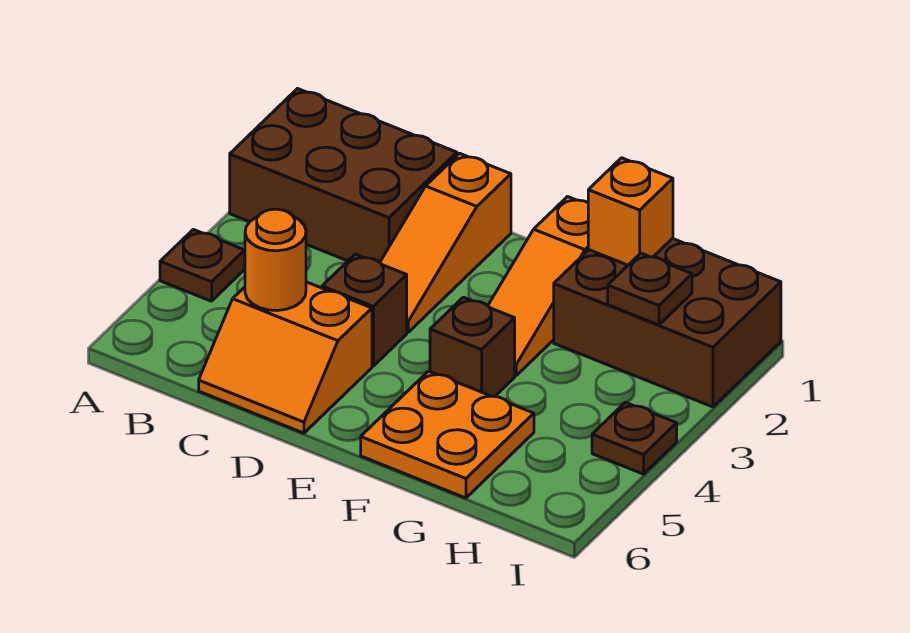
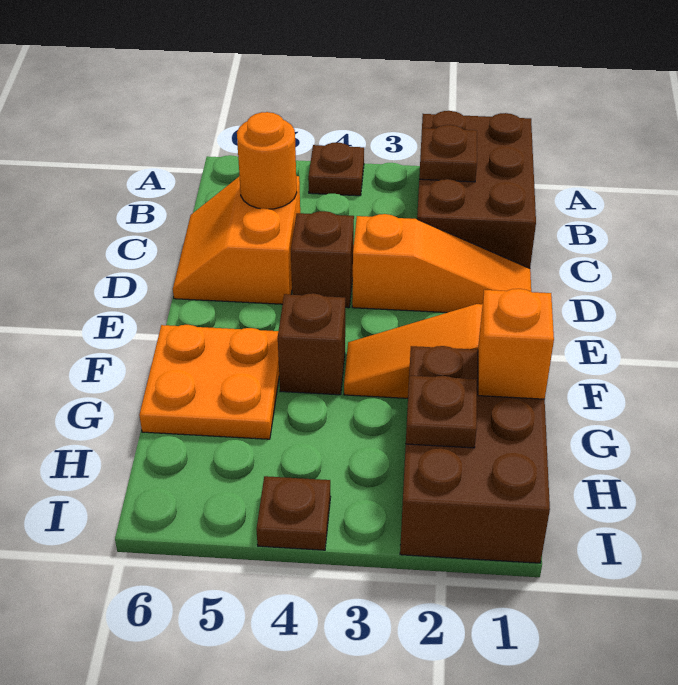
none -> brown 1x1 plate [419,125,477,182]
orange 1x3 slope [380,153,511,332] -> orange 1x3 slope turned to [352,214,531,313]

